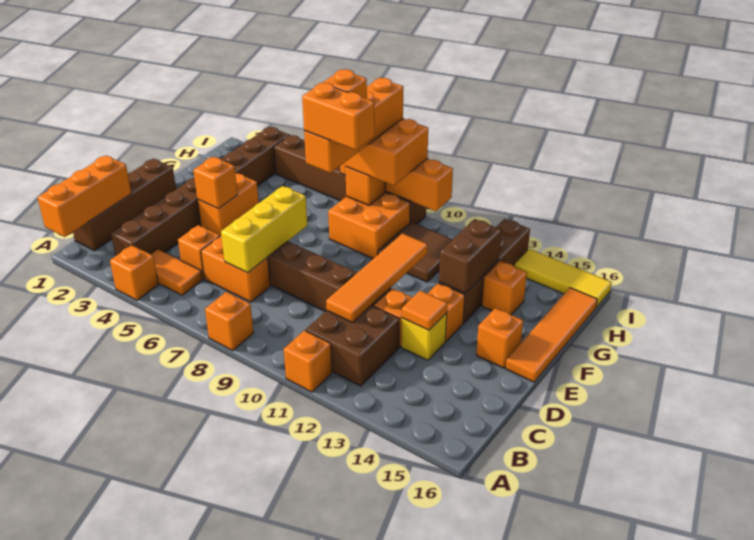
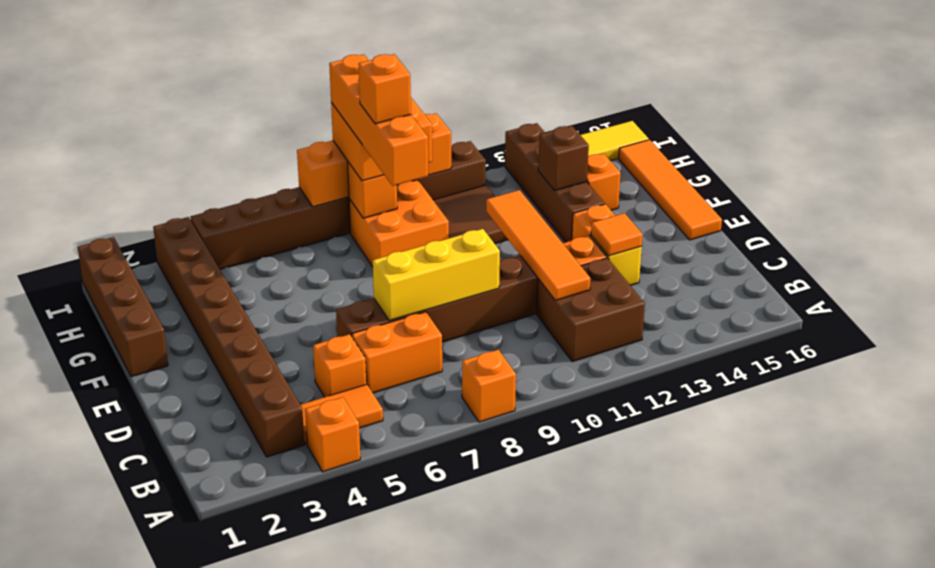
orange 1x3 brick [37,156,131,237] -> none
orange 1x1 brick [284,330,332,392] -> none
brown 1x4 brick [73,159,176,251] -> brown 1x4 brick moved to [78,237,168,377]
yellow 1x3 brick [221,186,307,273] -> yellow 1x3 brick turned to [373,229,500,321]
orange 1x2 brick [197,173,259,236] -> none
orange 1x1 brick [193,157,237,209] -> none
orange 1x1 brick [476,308,523,368] -> none
orange 1x2 brick [302,83,375,150] -> none
brown 1x2 brick [439,219,501,293] -> brown 1x1 brick [538,126,589,191]
brown 1x6 brick [274,135,426,224] -> brown 1x8 brick [190,141,486,269]

